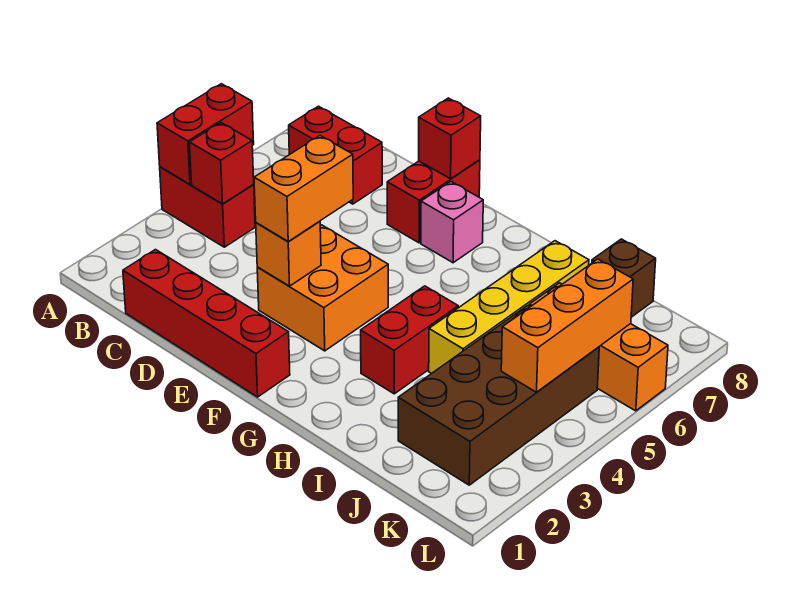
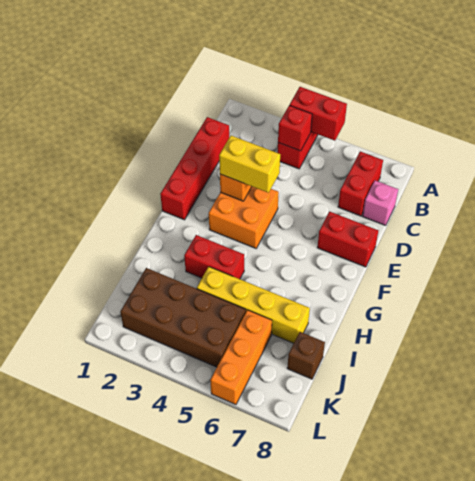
orange 1x2 brick [254,136,353,241] -> yellow 1x2 brick [219,136,280,193]
red 1x1 brick [419,98,481,179] -> none
pink 1x1 brick [421,182,483,263] -> pink 1x1 brick moved to [363,181,398,225]
orange 1x3 brick [501,259,633,392] -> none

